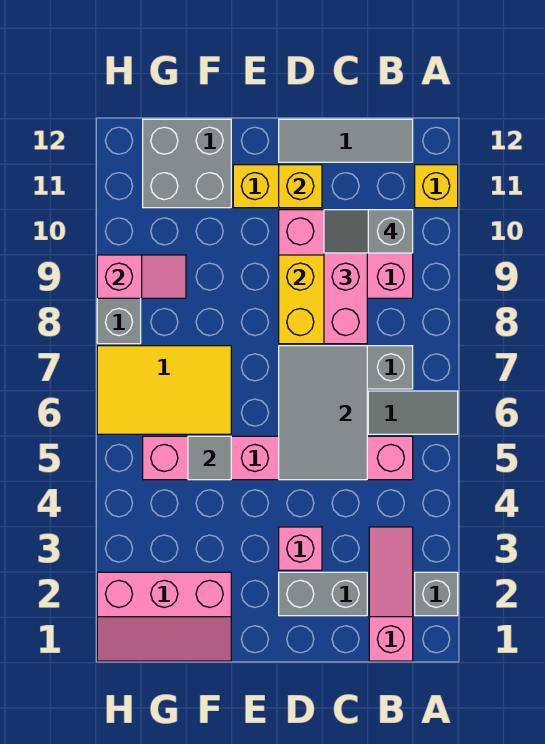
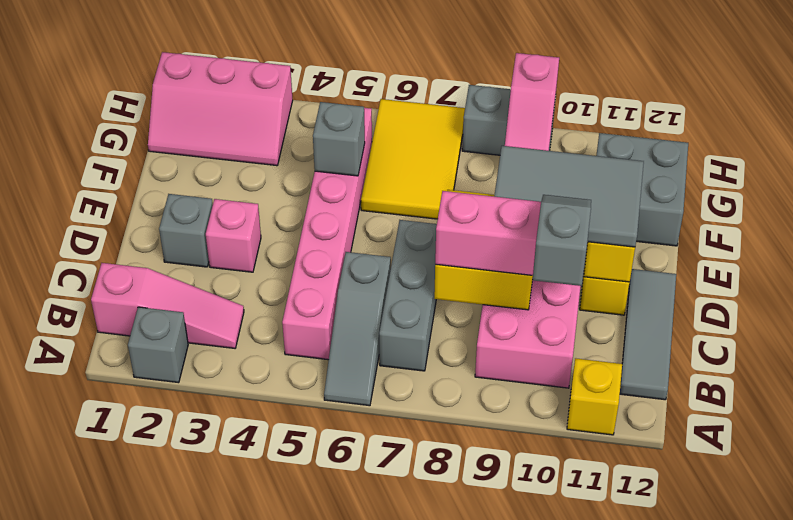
grey 1x2 brick [279,572,367,616] -> grey 1x1 brick [159,194,213,267]
grey 2x3 tile [279,346,367,480] -> grey 2x3 tile moved to [494,146,644,247]
pink 2x3 slope [97,572,231,661] -> pink 2x3 slope turned to [148,52,293,166]
grey 1x1 tile [188,436,231,480] -> grey 1x1 brick [313,102,365,176]

